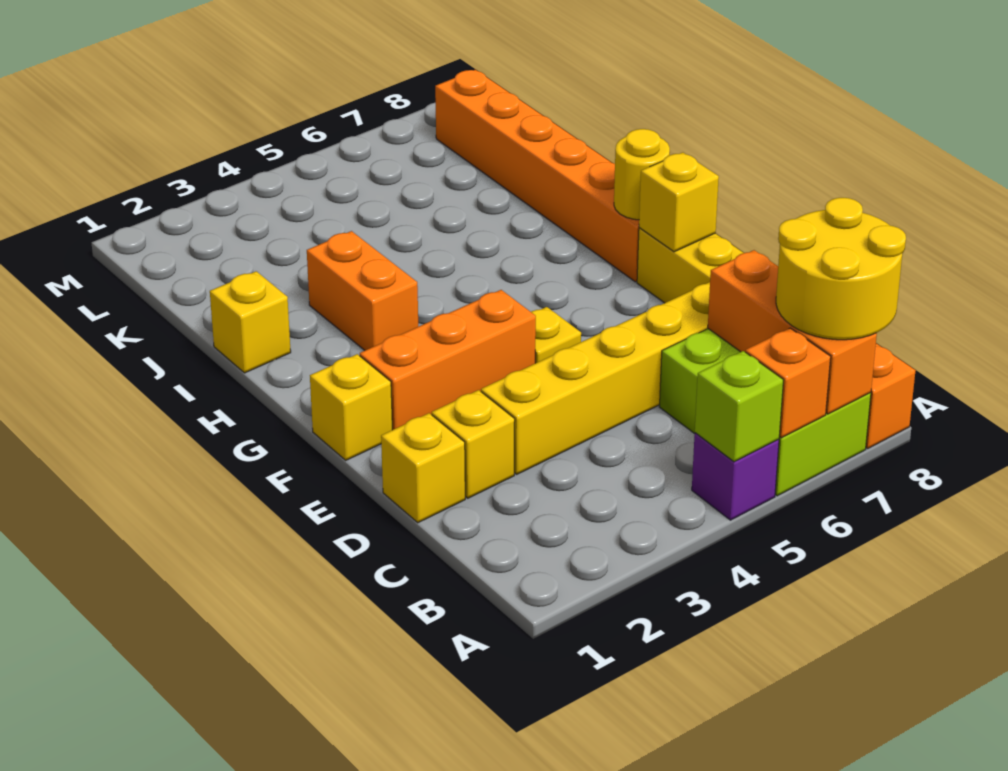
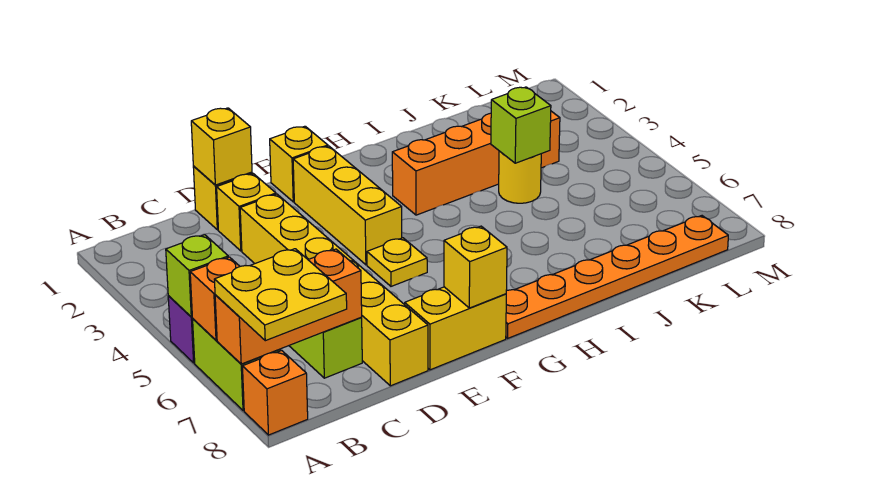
yellow 2x2 round brick [776,198,906,340] -> yellow 2x2 plate [214,249,347,341]
orange 1x3 brick [360,290,536,430] -> yellow 1x3 brick [293,146,402,265]
orange 1x6 brick [435,70,639,282] -> orange 1x6 plate [506,216,728,338]
yellow 1x1 round brick [614,129,670,220] -> yellow 1x1 round brick moved to [499,151,541,203]
orange 1x2 brick [307,231,418,350] -> orange 1x4 brick [392,111,560,215]
yellow 1x1 brick [210,271,291,373] -> yellow 1x1 brick moved to [191,108,252,185]
none -> lime 1x1 brick [491,87,551,163]

